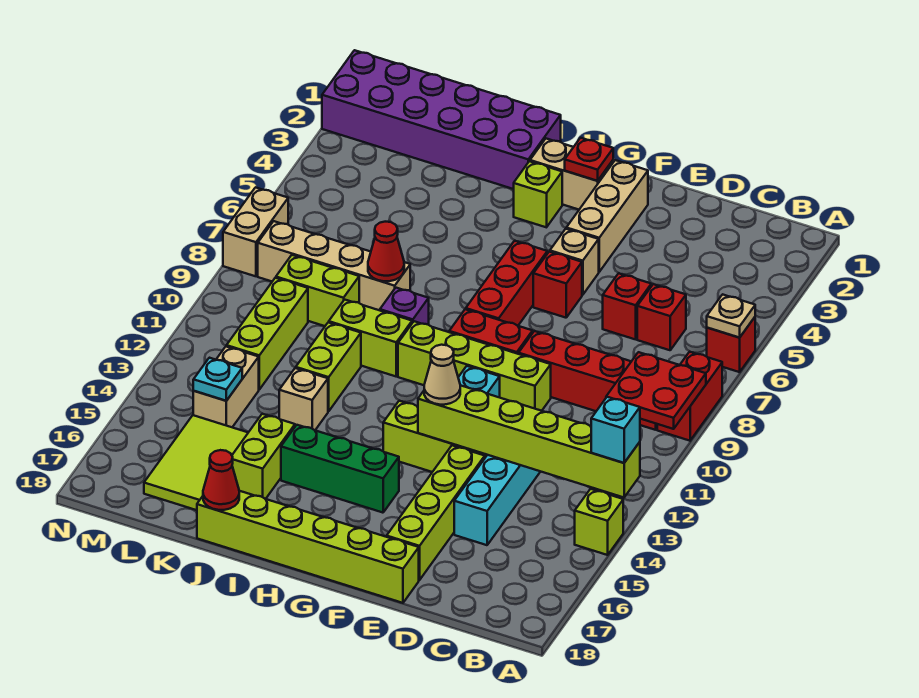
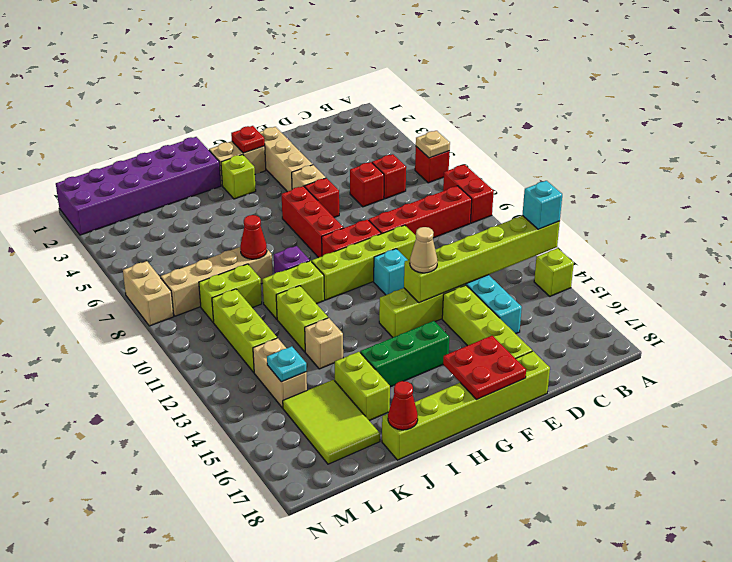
red 2x2 plate [606,352,706,429] -> red 2x2 plate moved to [443,336,526,399]

